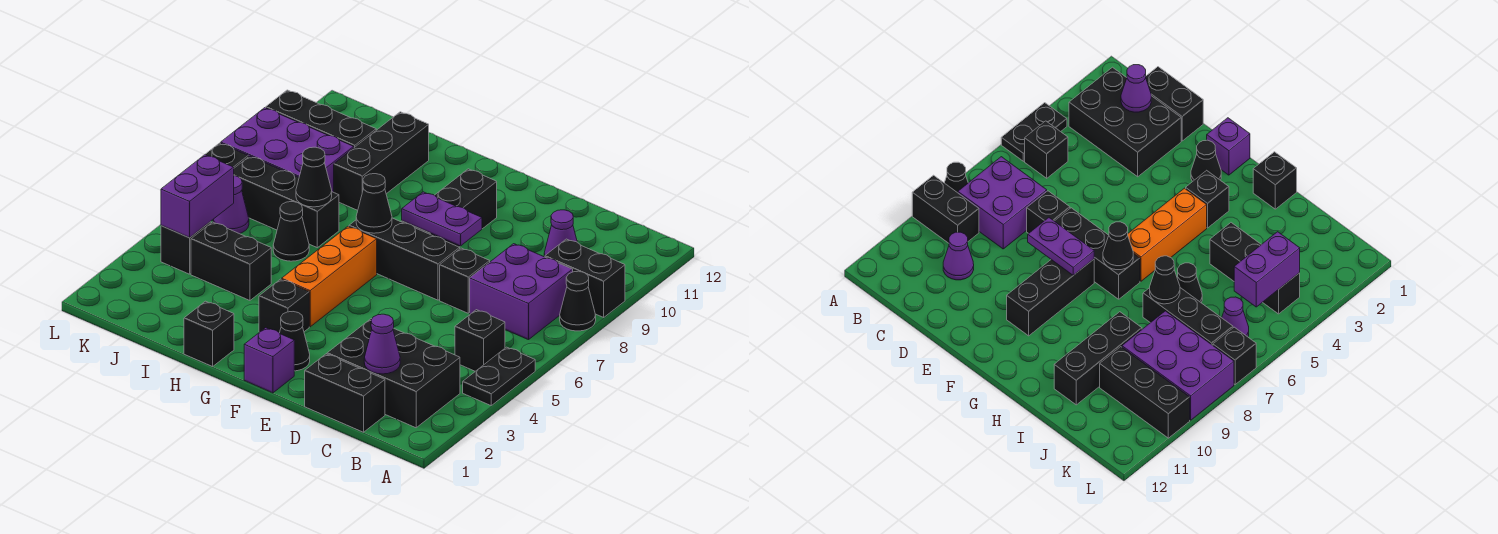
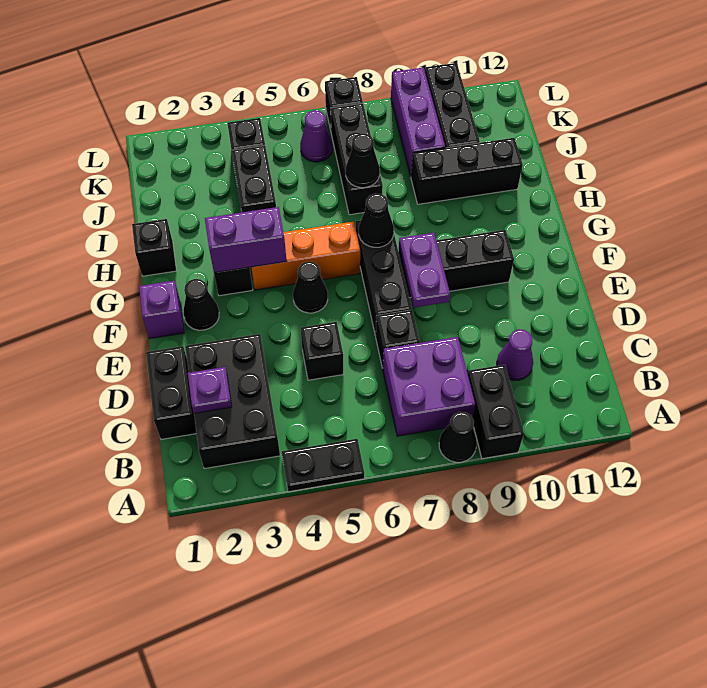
black 1x1 brick [455,310,505,371] -> black 1x1 brick moved to [301,322,343,380]
purple 1x1 cone [364,314,400,374] -> purple 1x1 plate [188,367,232,413]
black 1x1 cone [273,202,309,261] -> black 1x1 cone moved to [293,262,328,313]
purple 2x3 brick [221,108,354,192] -> purple 1x3 brick [391,68,445,176]
purple 1x2 brick [161,155,234,238] -> purple 1x2 brick moved to [205,207,287,273]

